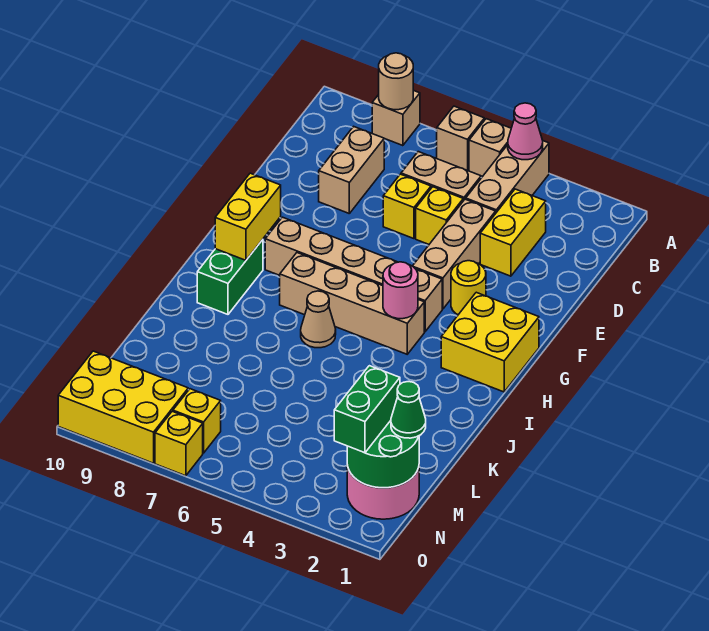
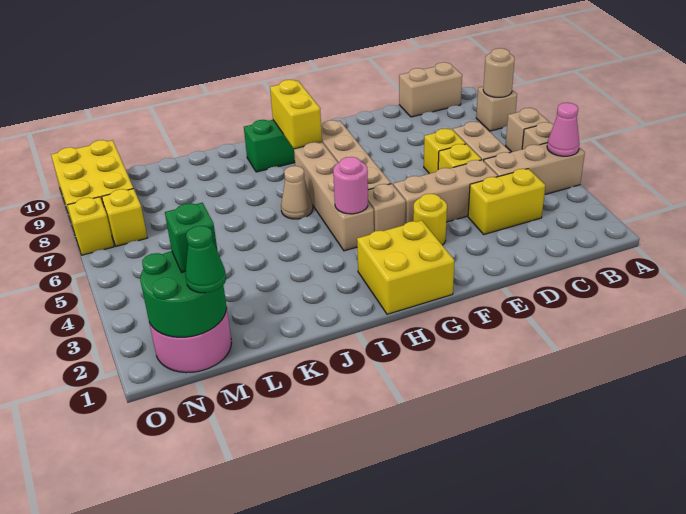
tan 1x2 brick [319,126,384,213] -> tan 1x2 brick moved to [399,62,462,117]
yellow 1x2 brick [215,173,281,260] -> yellow 1x2 brick turned to [270,80,322,148]
green 1x2 brick [334,366,400,453] -> green 1x1 brick [165,203,218,272]

